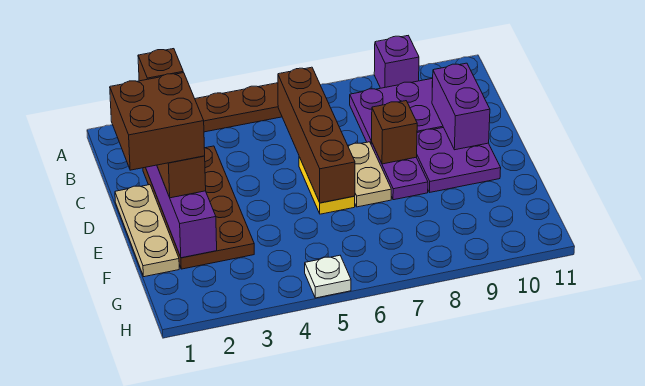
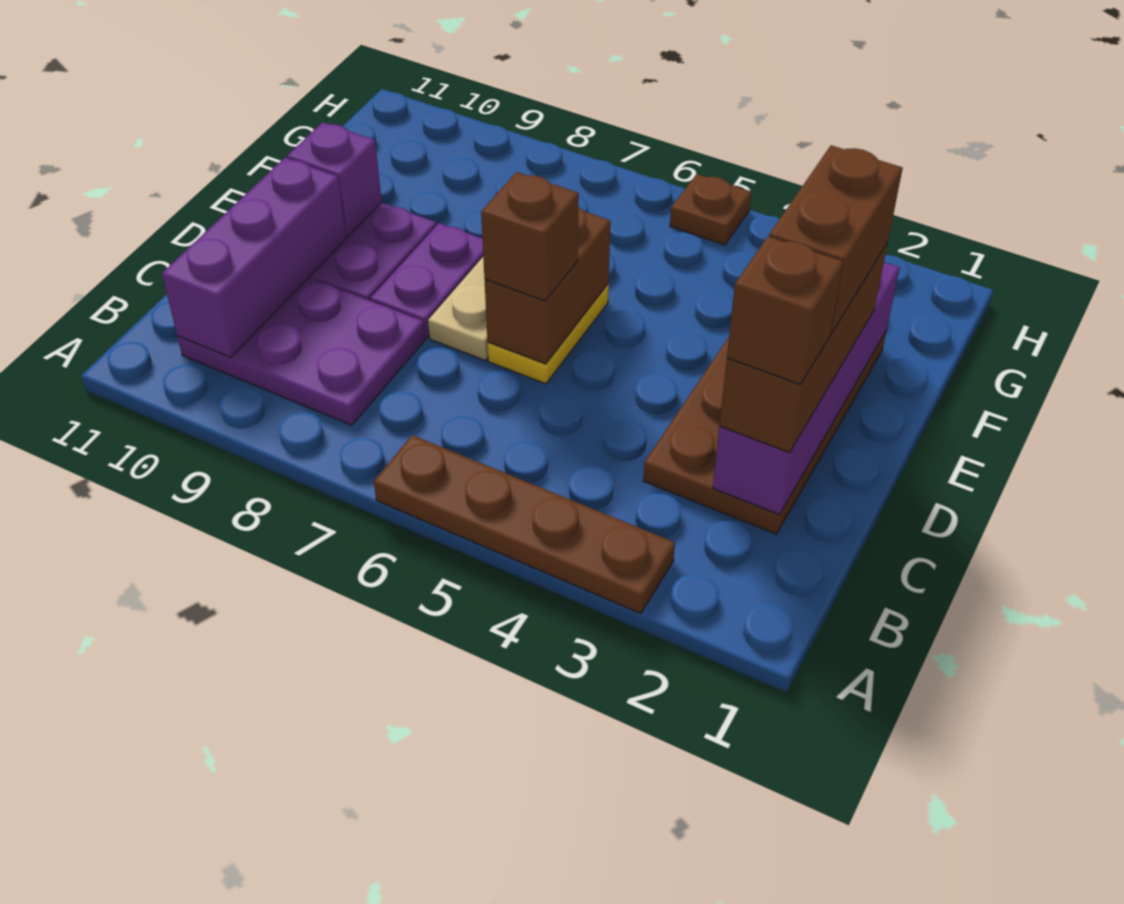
purple 1x1 brick [374,36,419,88] -> purple 1x1 brick moved to [287,122,382,237]
brown 1x4 brick [278,67,355,203] -> brown 1x2 brick [485,207,611,364]
purple 1x2 brick [432,63,490,150] -> purple 1x3 brick [162,158,346,357]
tan 1x3 plate [115,185,179,277] -> none
brown 2x2 brick [110,73,205,170] -> brown 1x2 brick [769,145,903,333]
brown 1x1 brick [372,101,417,164] -> brown 1x1 brick moved to [481,172,579,301]
white 1x1 plate [305,255,351,298] -> brown 1x1 plate [670,174,751,245]

